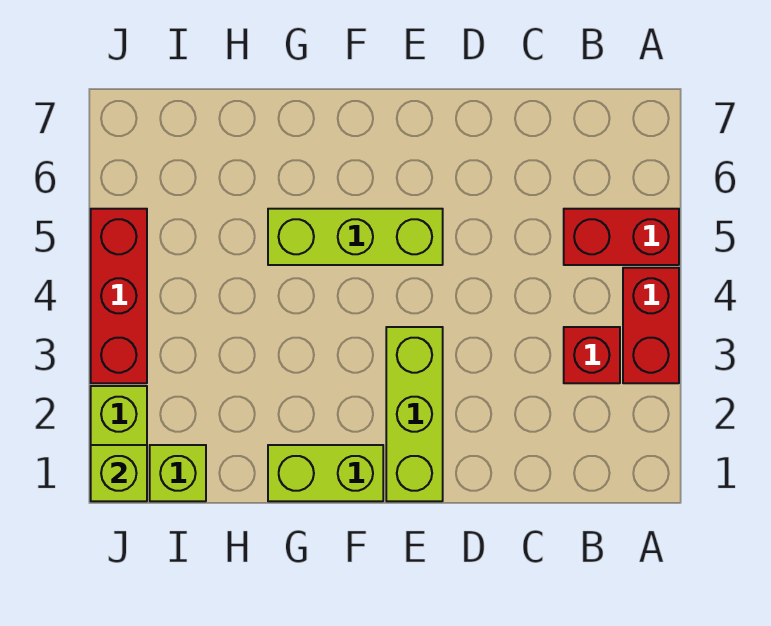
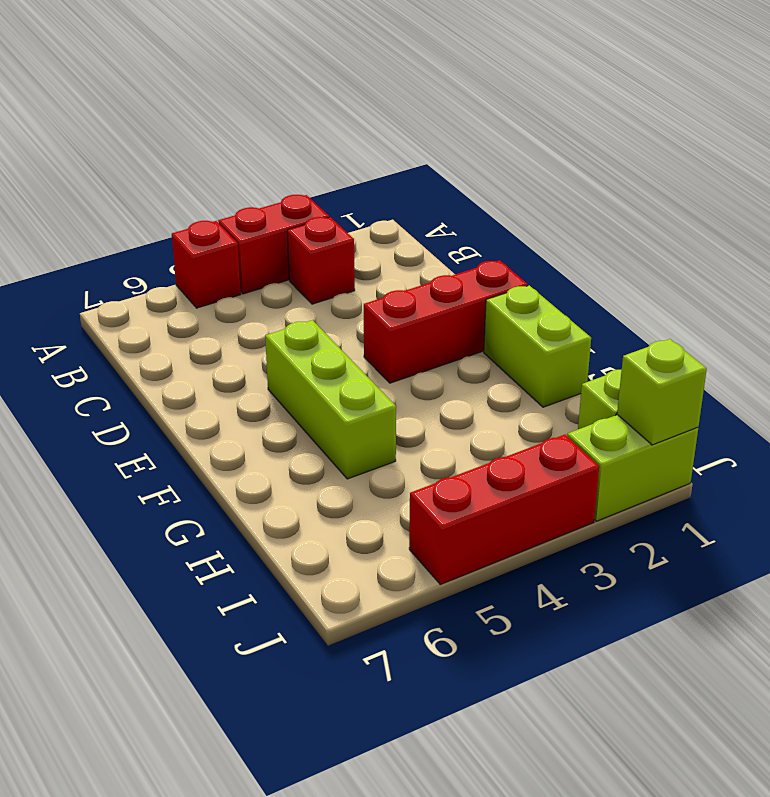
red 1x2 brick [564,209,679,265] -> red 1x1 brick [172,221,241,308]
lime 1x3 brick [386,327,443,501] -> red 1x3 brick [364,260,528,383]

